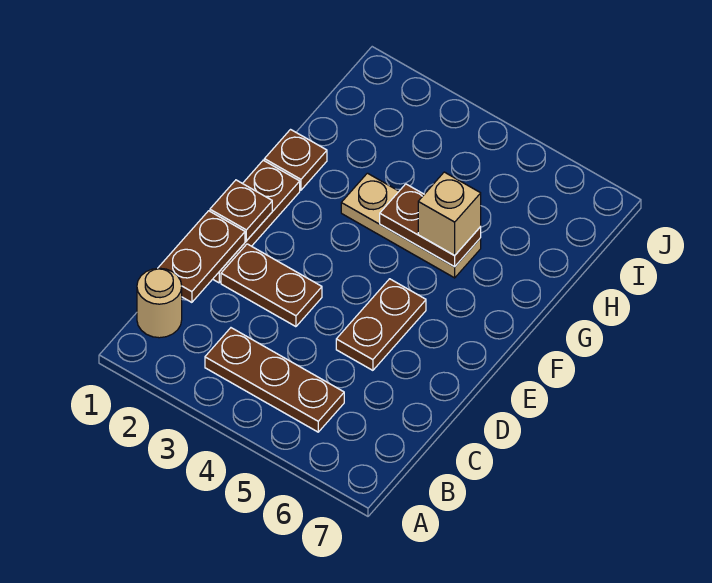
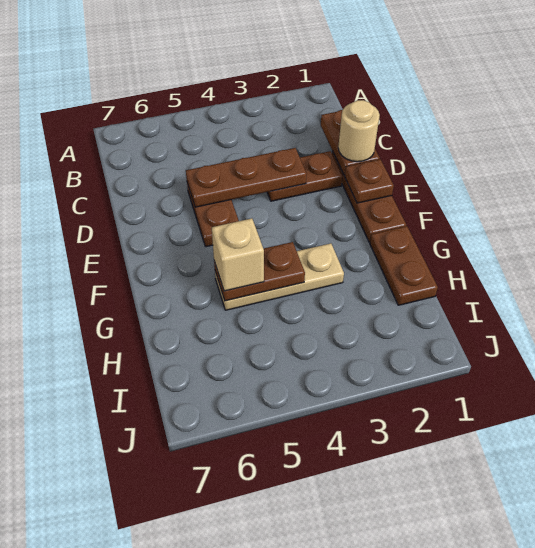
tan 1x1 round brick [137,268,182,338] -> tan 1x1 round brick moved to [338,100,380,162]
brown 1x3 plate [205,328,344,432] -> brown 1x3 plate moved to [186,148,307,207]
brown 1x1 plate [264,130,327,190] -> brown 1x2 plate [370,226,438,305]

